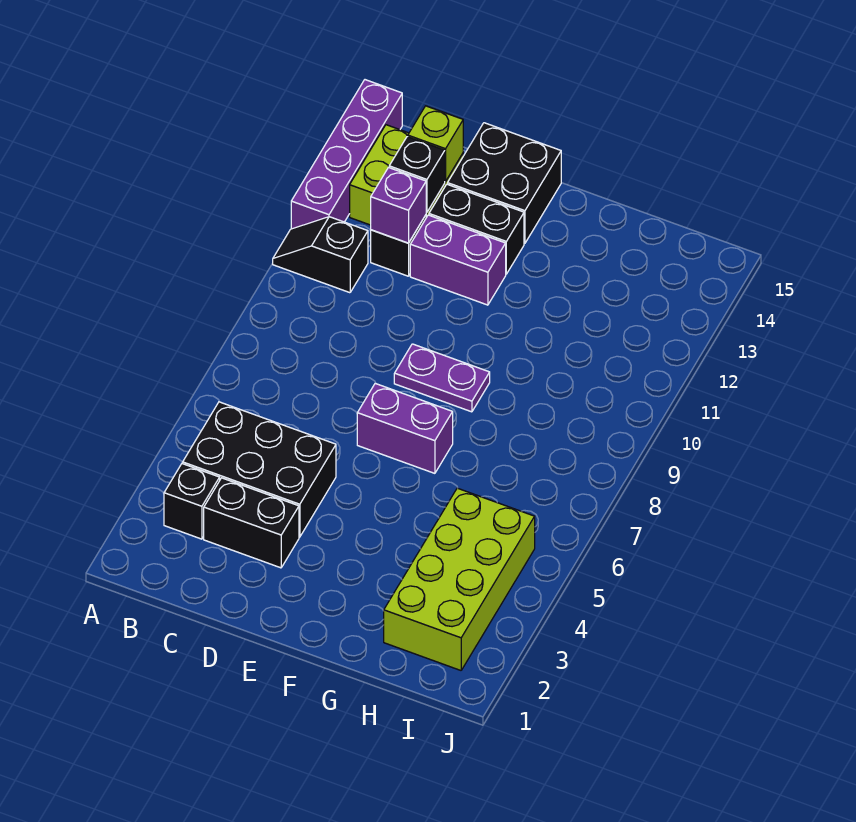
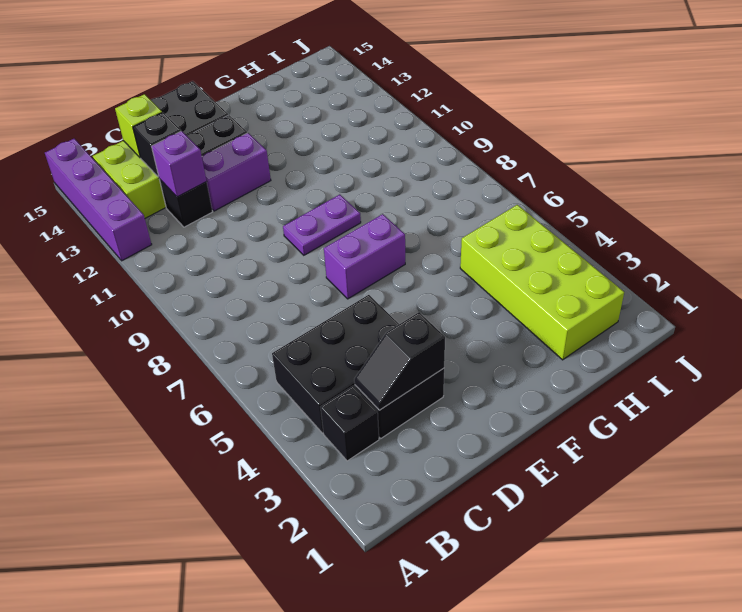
black 1x2 slope [273,217,368,293] -> black 1x2 slope moved to [354,312,445,410]

